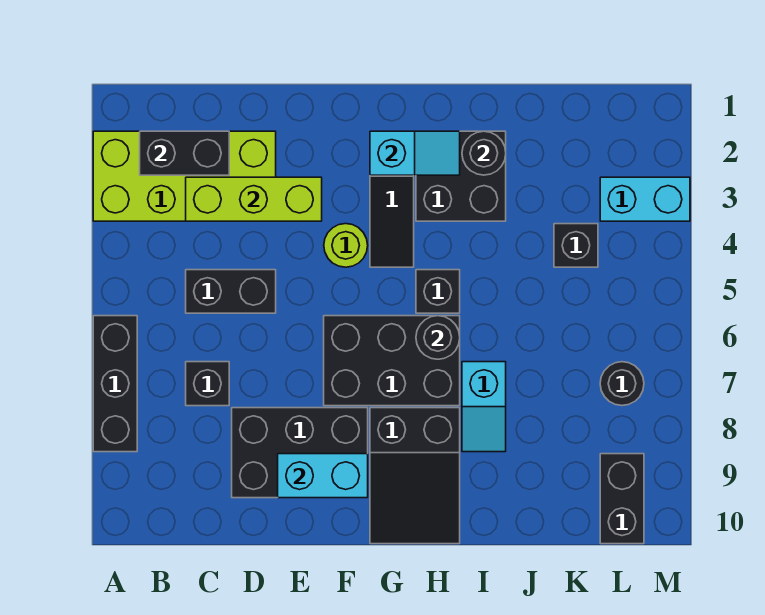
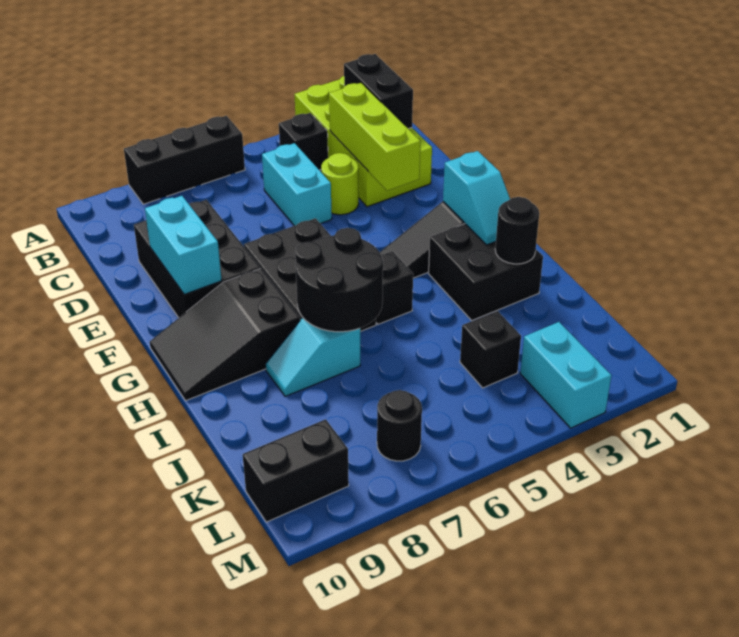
black 1x2 brick [186,270,276,313] -> cyan 1x2 brick [262,143,332,226]
black 1x1 brick [186,362,229,406] -> black 1x1 brick moved to [279,113,328,170]
lime 1x1 round brick [324,224,368,267] -> lime 1x1 round brick moved to [321,153,359,215]
black 1x1 round brick [416,316,460,359] -> black 2x2 round brick [295,228,383,332]

